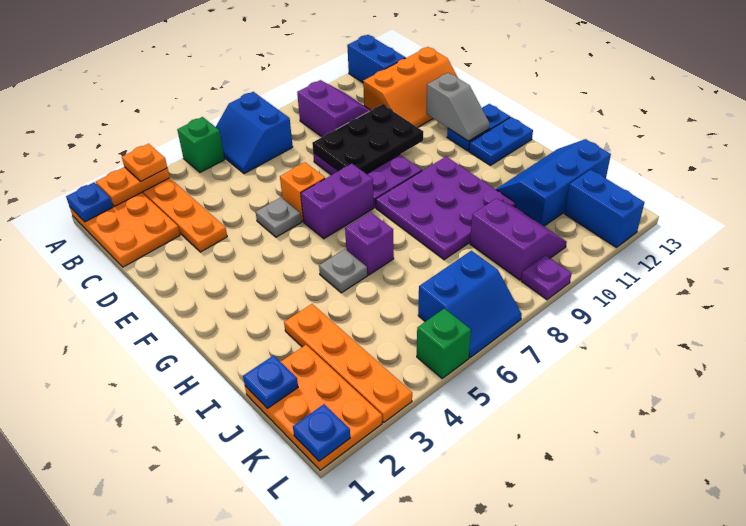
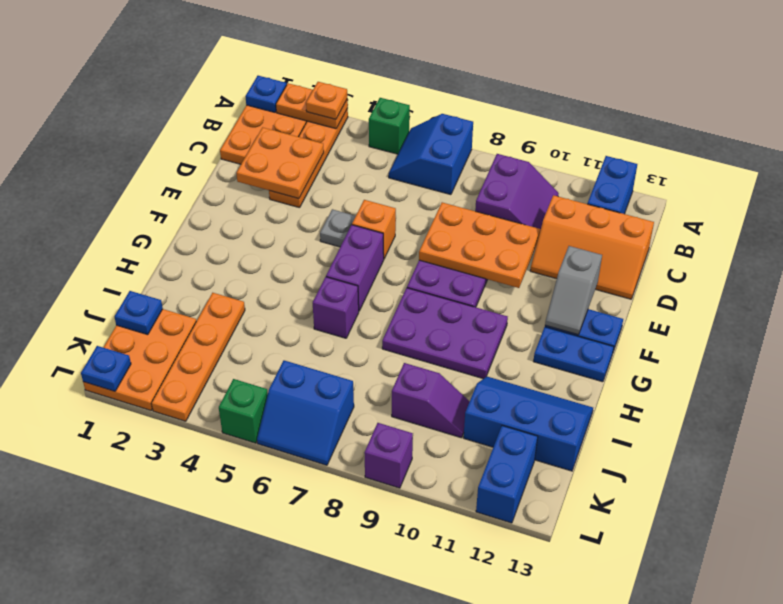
none -> orange 2x2 plate [236,127,324,199]
black 2x3 plate [312,104,423,174] -> orange 2x3 plate [419,202,540,288]
purple 1x2 brick [301,164,374,239] -> purple 1x2 brick turned to [326,225,384,311]
purple 3x3 plate [376,157,516,260] -> purple 2x3 plate [382,288,508,379]
grey 1x1 plate [319,249,367,293] -> none
purple 2x2 slope [470,199,567,280] -> purple 1x2 slope [392,363,470,438]
purple 1x1 plate [521,255,572,300] -> purple 1x1 brick [364,423,413,488]

